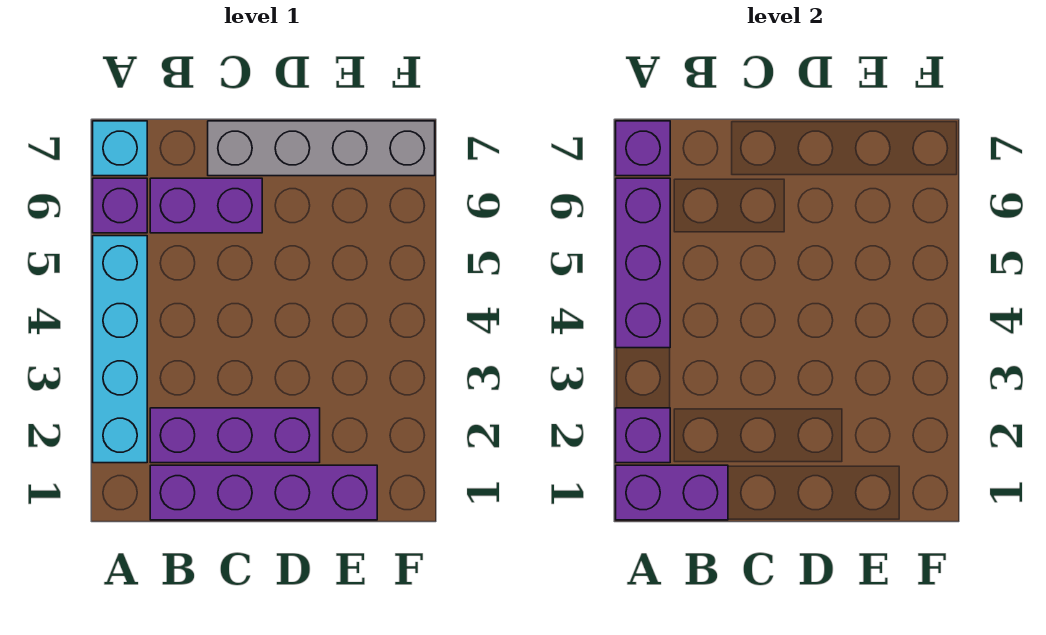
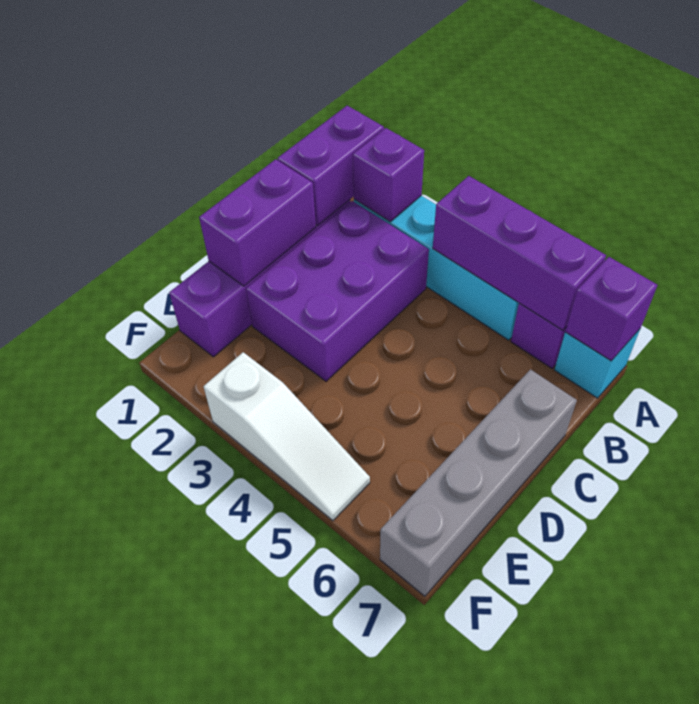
purple 1x3 brick [150,408,320,463] -> purple 2x3 brick [246,201,429,381]
purple 1x2 brick [150,178,262,233] -> purple 1x2 brick moved to [199,159,316,286]
none -> white 1x3 slope [204,352,370,521]

